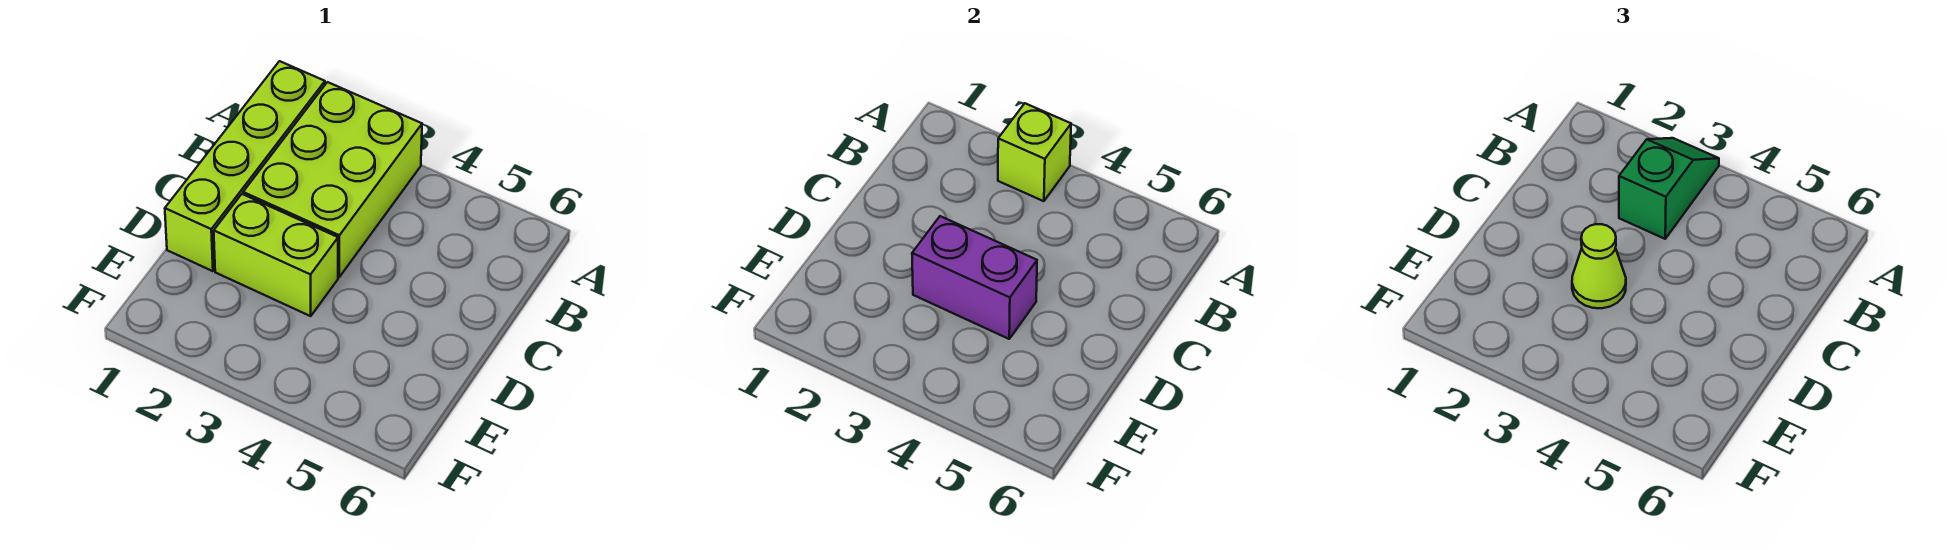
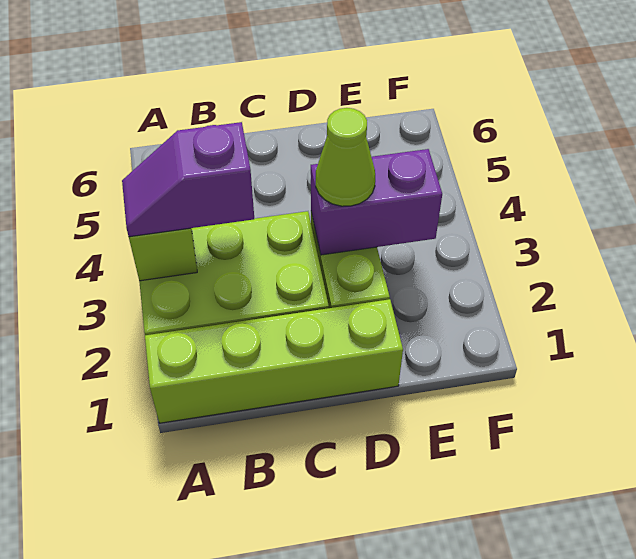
green 1x2 slope [1619,138,1719,239] -> purple 1x2 slope [122,122,254,237]
purple 1x2 brick [912,216,1037,339] -> purple 1x2 brick turned to [311,149,442,255]

